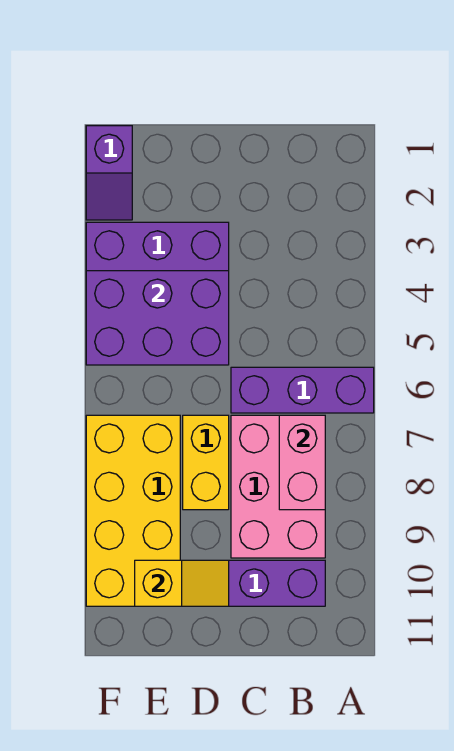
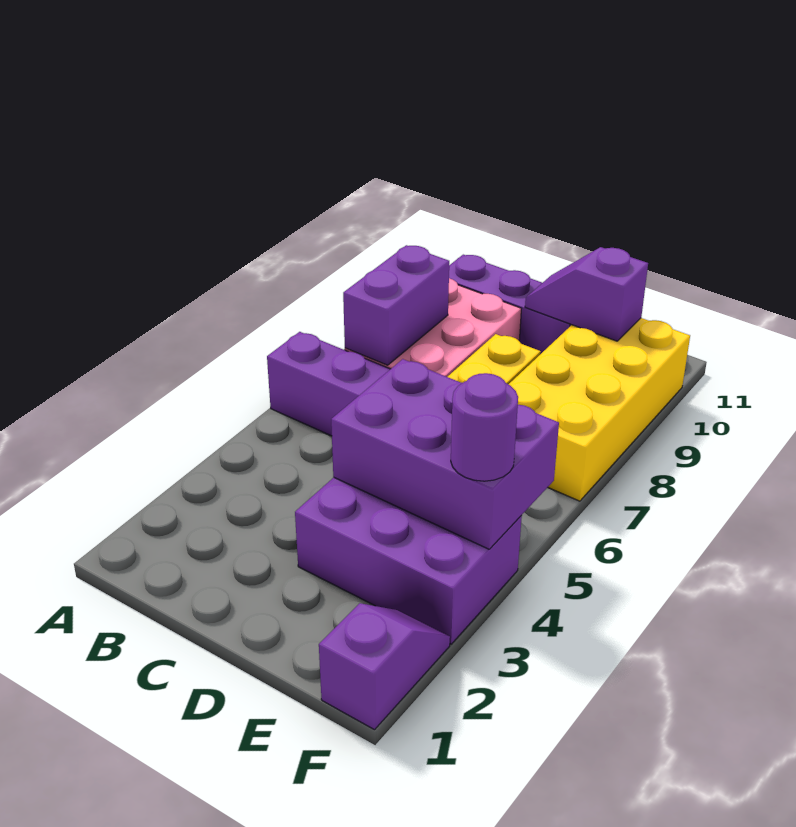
pink 1x2 brick [279,415,325,510] -> purple 1x2 brick [343,245,449,365]
yellow 1x2 slope [135,560,229,606] -> purple 1x2 slope [525,247,648,341]
none -> purple 1x1 round brick [451,373,518,481]

